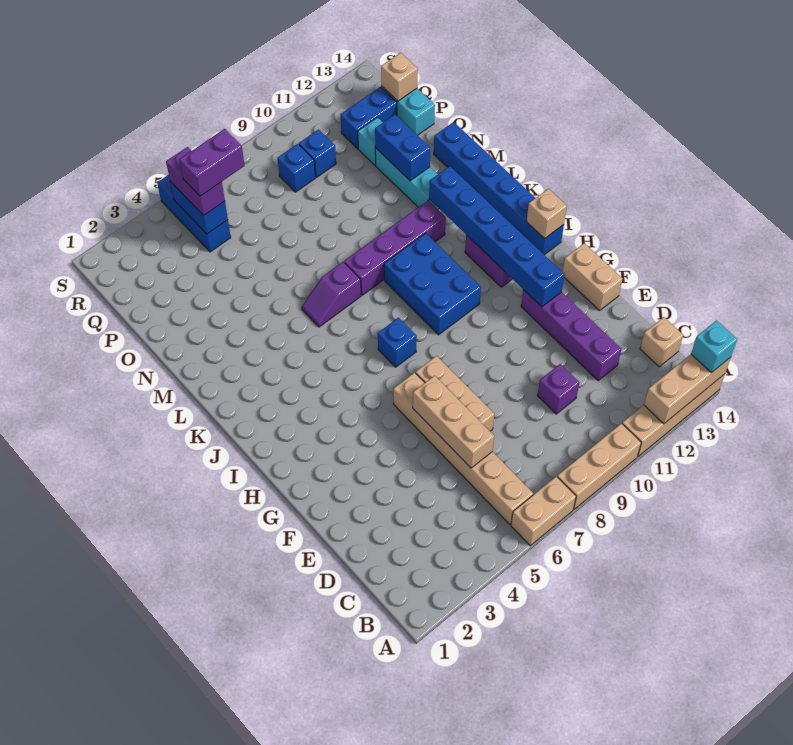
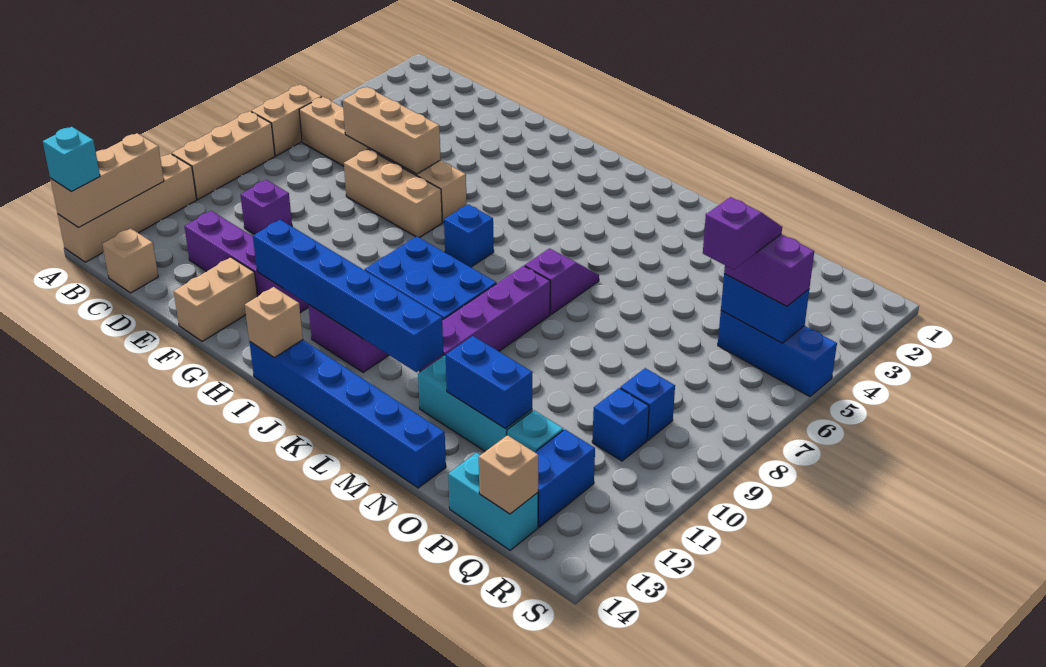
tan 1x2 brick [563,243,623,310] -> tan 1x2 brick turned to [174,257,257,341]
purple 1x2 brick [180,129,245,196] -> purple 1x2 slope [703,197,782,270]

